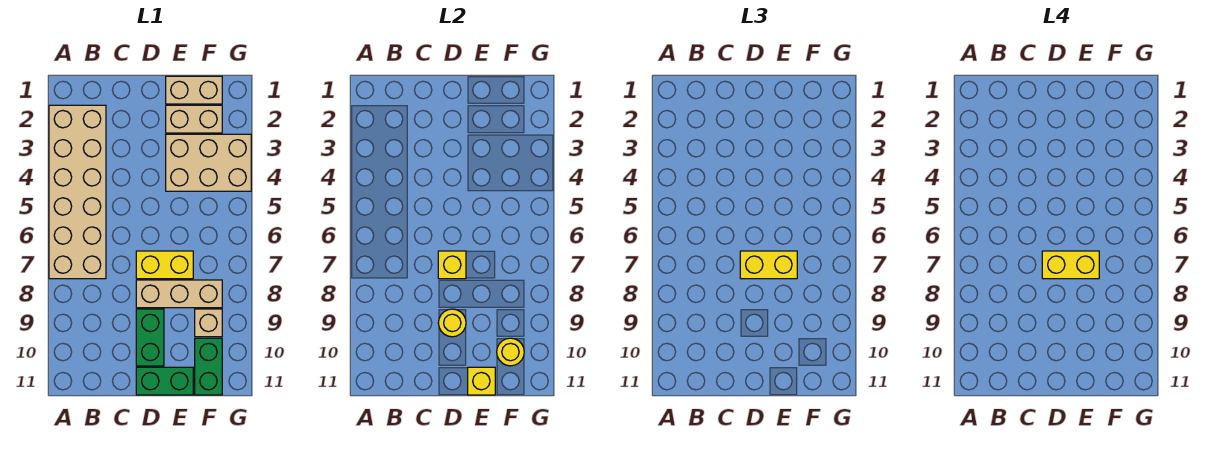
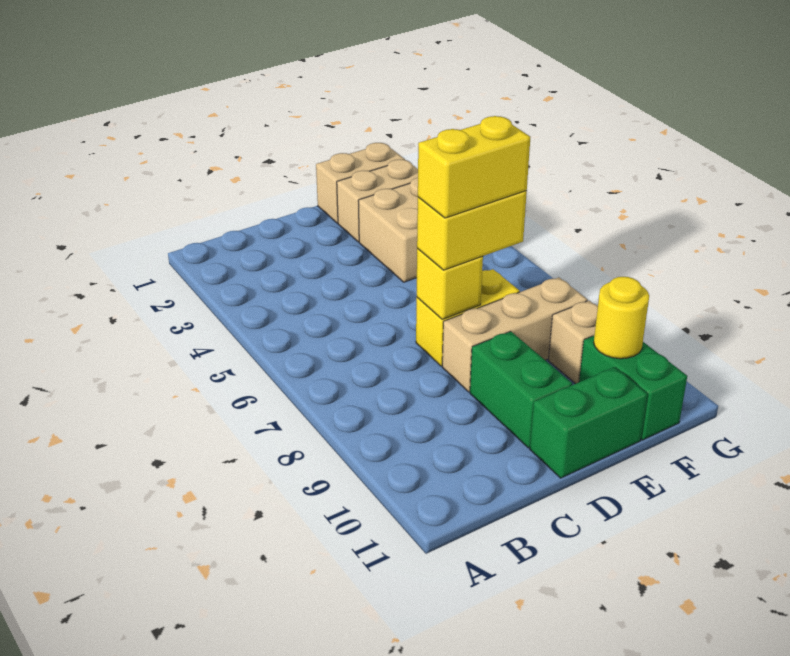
tan 2x6 brick [49,105,106,279] -> none
yellow 1x1 round brick [438,309,466,337] -> none
yellow 1x1 brick [468,367,495,395] -> none

